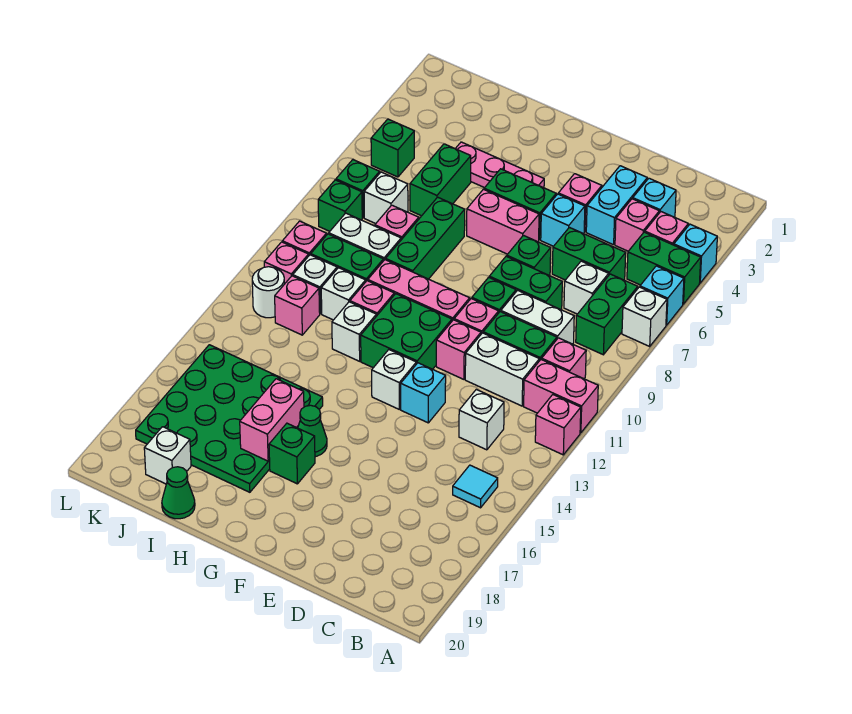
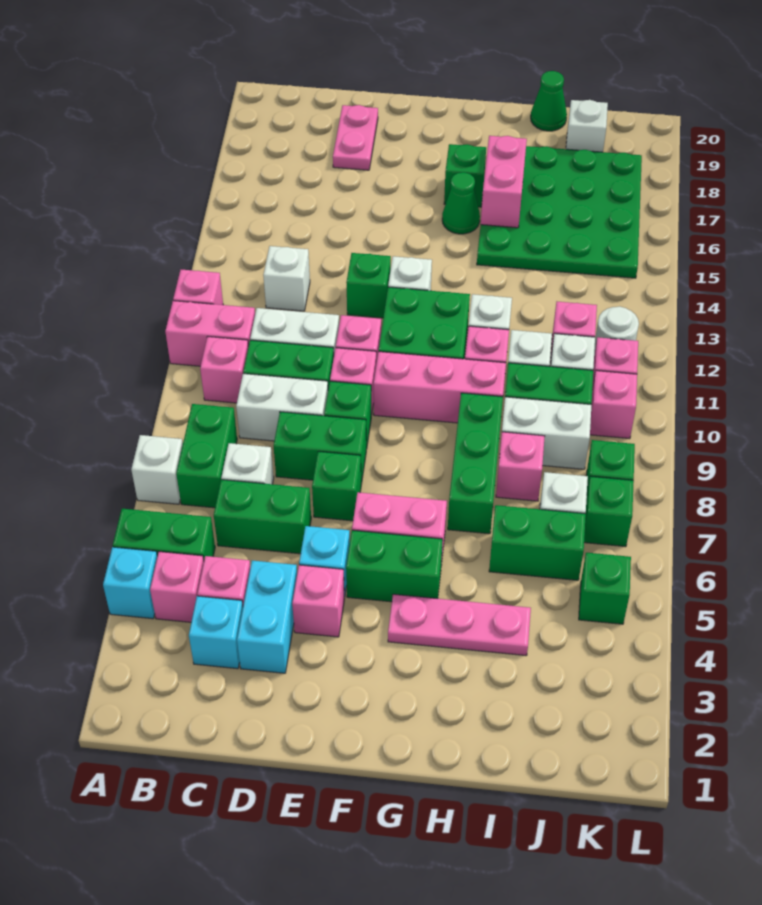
cyan 1x1 brick [640,266,684,325] -> none
cyan 1x1 tile [453,465,498,508] -> none
none -> pink 1x2 plate [333,105,378,170]
cyan 1x1 brick [401,363,446,423] -> green 1x1 brick [346,253,391,318]
green 1x2 brick [410,144,471,216] -> green 1x2 brick turned to [489,505,586,580]

